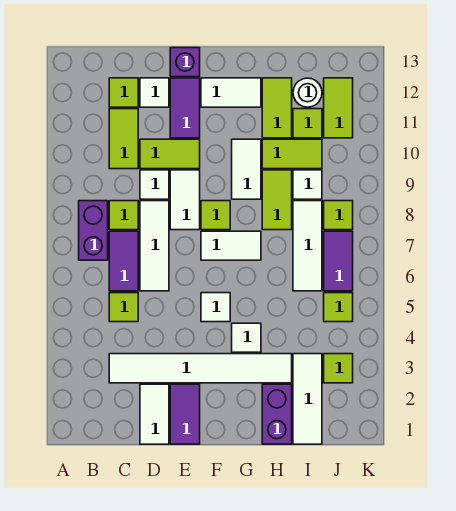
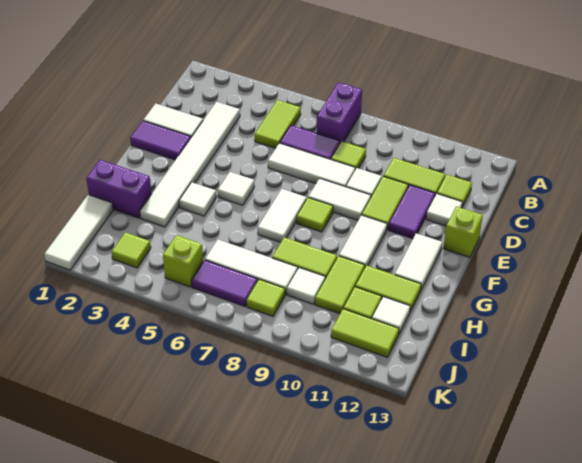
purple 1x2 brick [79,201,108,260] -> purple 1x2 brick turned to [316,82,362,143]
lime 1x1 tile [109,293,138,322] -> lime 1x2 tile [255,100,301,148]
purple 1x2 tile [170,78,200,138] -> purple 1x2 tile turned to [389,185,435,239]
purple 1x1 brick [170,48,200,77] -> lime 1x1 brick [443,206,483,257]
white 1x2 tile [232,139,261,199] -> white 1x2 tile turned to [339,215,387,266]
white 1x3 tile [293,354,322,444] -> white 1x3 tile turned to [44,195,113,270]
white 1x1 round brick [293,78,322,107] -> white 1x1 tile [372,297,410,334]
lime 1x1 tile [324,293,353,322] -> lime 1x1 brick [163,235,203,287]

